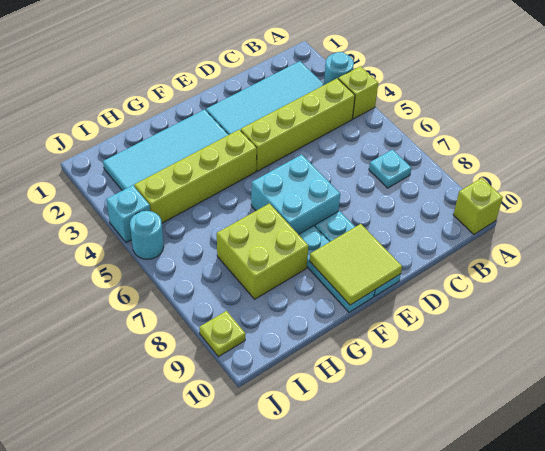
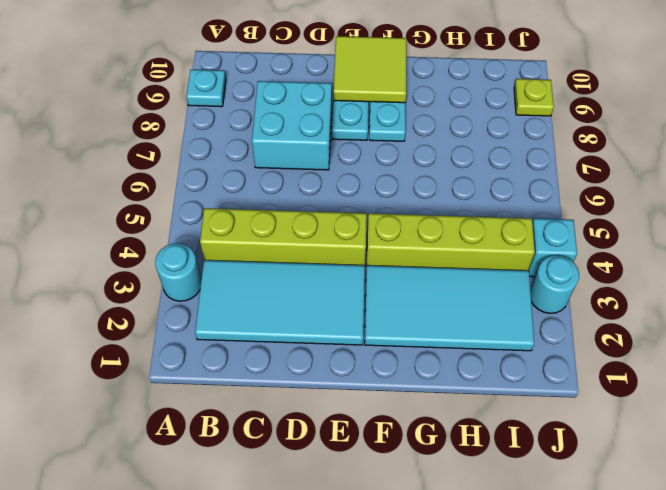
lime 1x1 brick [338,66,378,119] -> none
lime 1x1 brick [453,178,503,234] -> none
cyan 1x1 plate [369,150,411,188] -> cyan 1x1 plate moved to [186,70,226,107]
cyan 2x2 brick [251,155,340,234] -> cyan 2x2 brick moved to [252,81,332,170]
lime 2x2 brick [217,203,308,299] -> none
cyan 1x1 round brick [130,211,164,259] -> cyan 1x1 round brick moved to [530,255,579,313]

